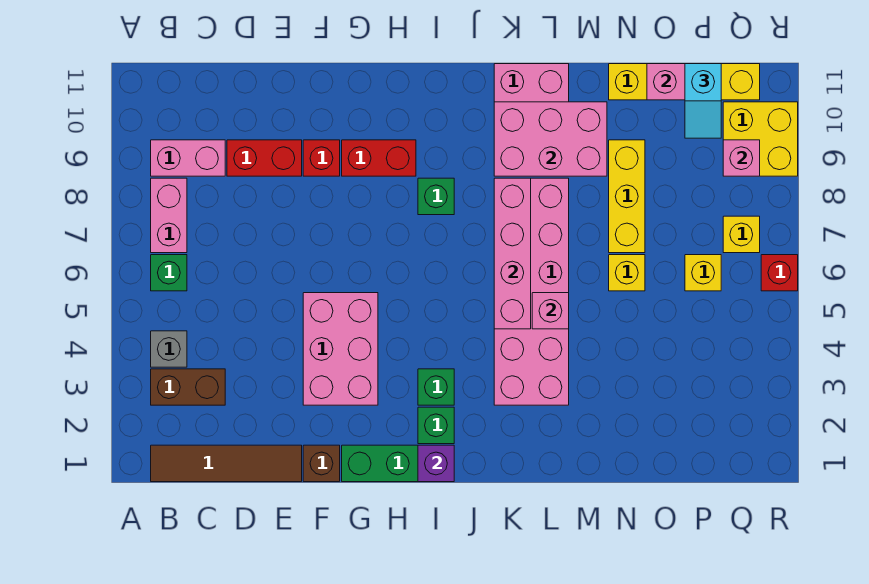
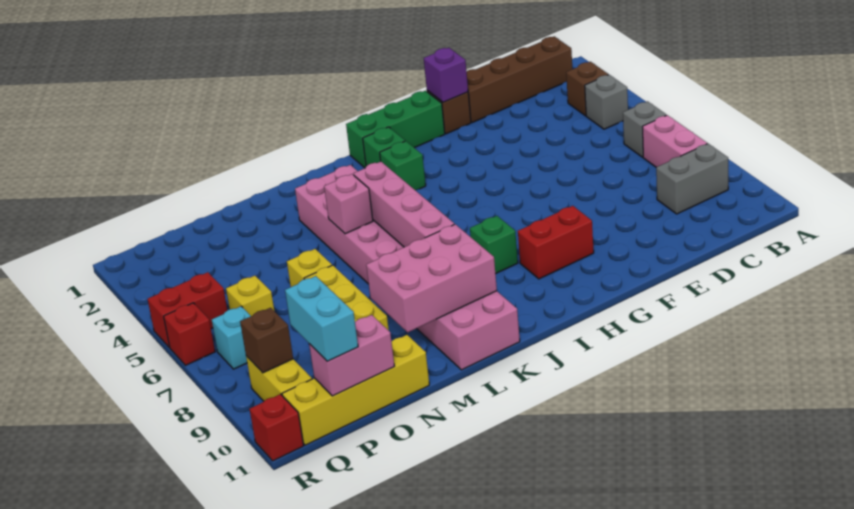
brown 1x4 tile [151,445,302,482] -> brown 1x4 brick [467,36,572,122]
brown 1x2 brick [151,369,225,405] -> brown 1x1 brick [566,62,608,116]
green 1x1 brick [151,255,187,291] -> grey 1x1 brick [623,101,666,157]
pink 1x2 brick [151,140,225,176] -> grey 1x2 brick [656,144,728,214]
red 1x2 brick [227,140,302,176] -> red 1x2 brick moved to [148,272,227,348]
pink 2x3 brick [303,293,378,405] -> none
red 1x1 brick [303,140,340,176] -> red 1x1 brick moved to [250,394,303,461]
purple 1x1 brick [418,445,454,482] -> purple 1x1 brick moved to [424,48,468,102]
cyan 1x2 slope [685,64,721,138] -> cyan 1x2 brick [285,276,358,361]
yellow 1x1 brick [723,216,760,253] -> cyan 1x1 brick [212,306,251,369]
yellow 2x2 brick [723,102,798,176] -> yellow 1x2 brick [246,356,312,401]
pink 1x1 brick [723,140,760,176] -> brown 1x1 brick [240,308,293,373]

